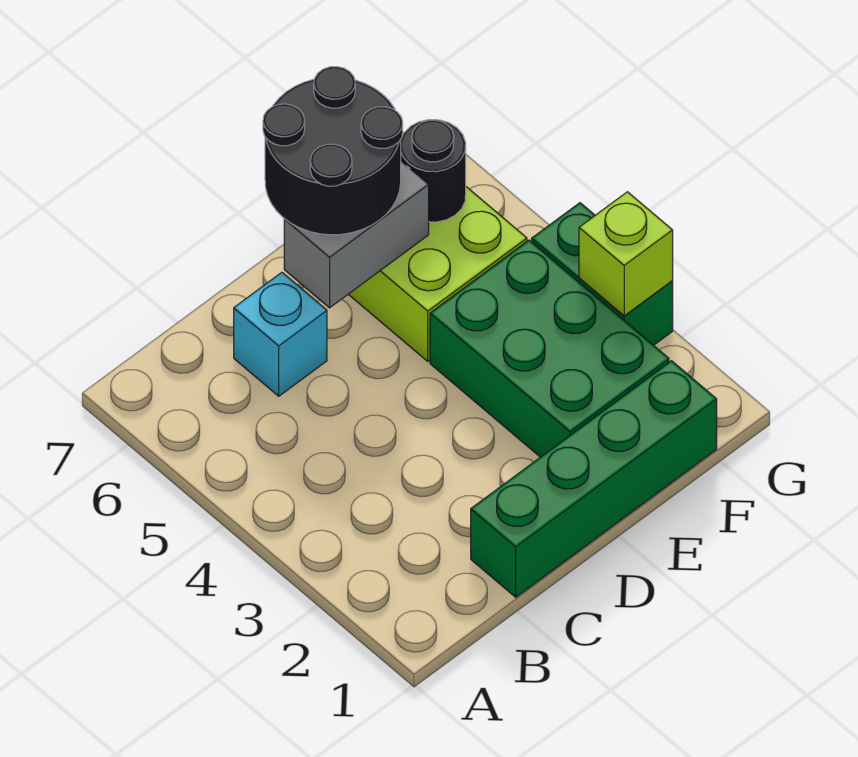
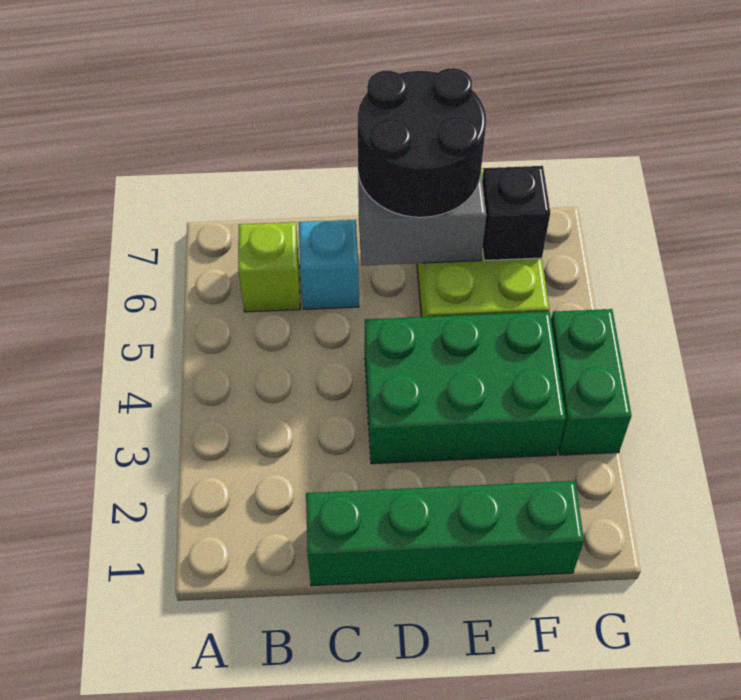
green 2x3 brick [430,240,669,457] -> green 2x3 brick turned to [365,312,566,464]
black 1x1 round brick [401,120,466,222] -> black 1x1 brick [482,166,550,260]
lime 1x1 brick [579,192,673,316] -> lime 1x1 brick moved to [238,222,300,312]

